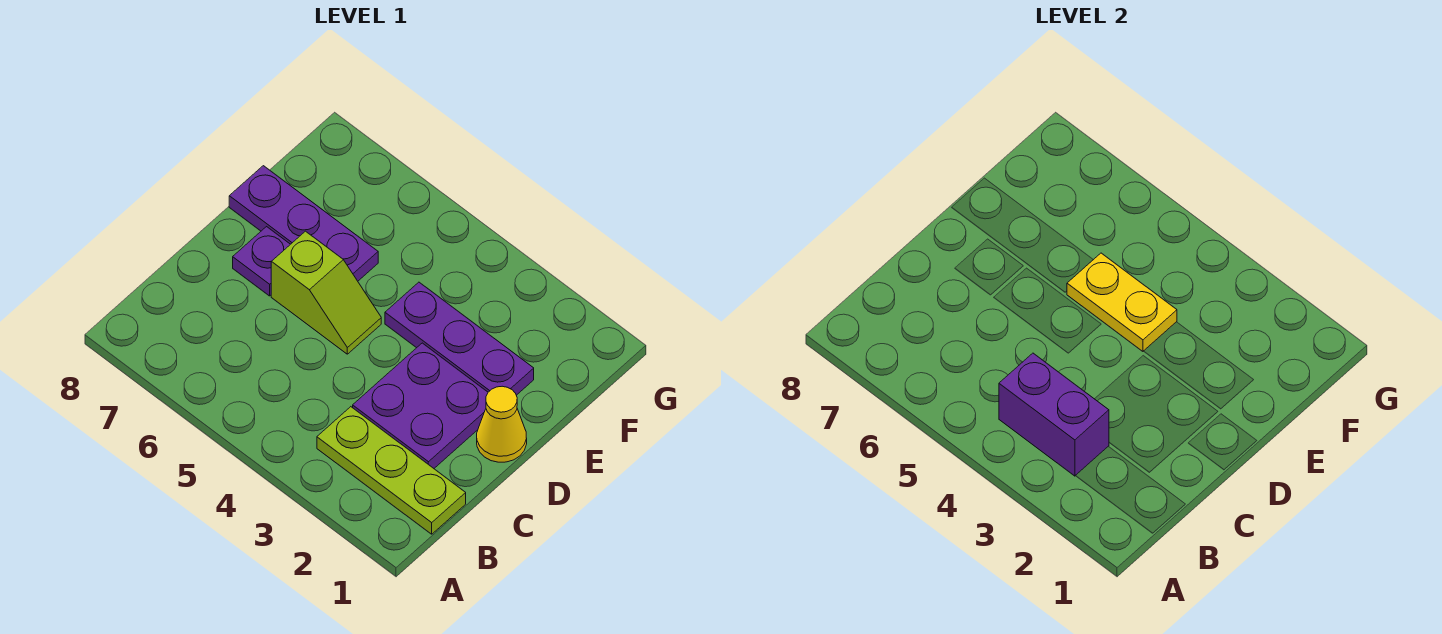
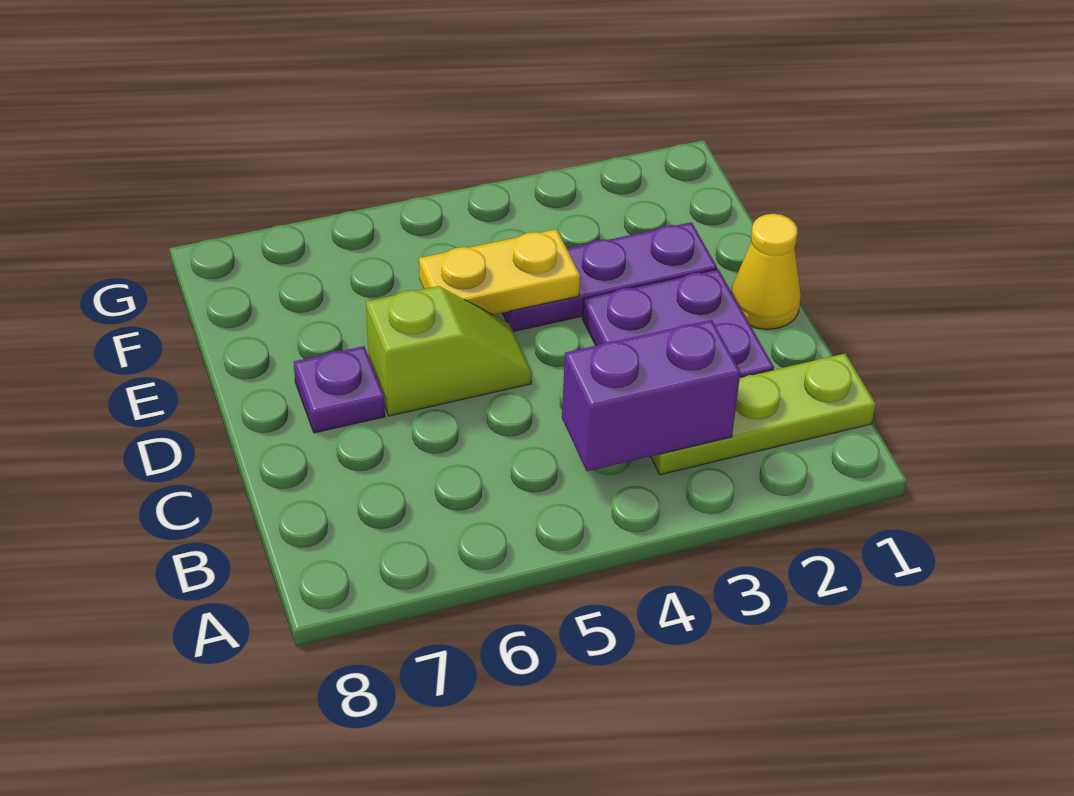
purple 1x3 plate [229,166,378,281] -> none

